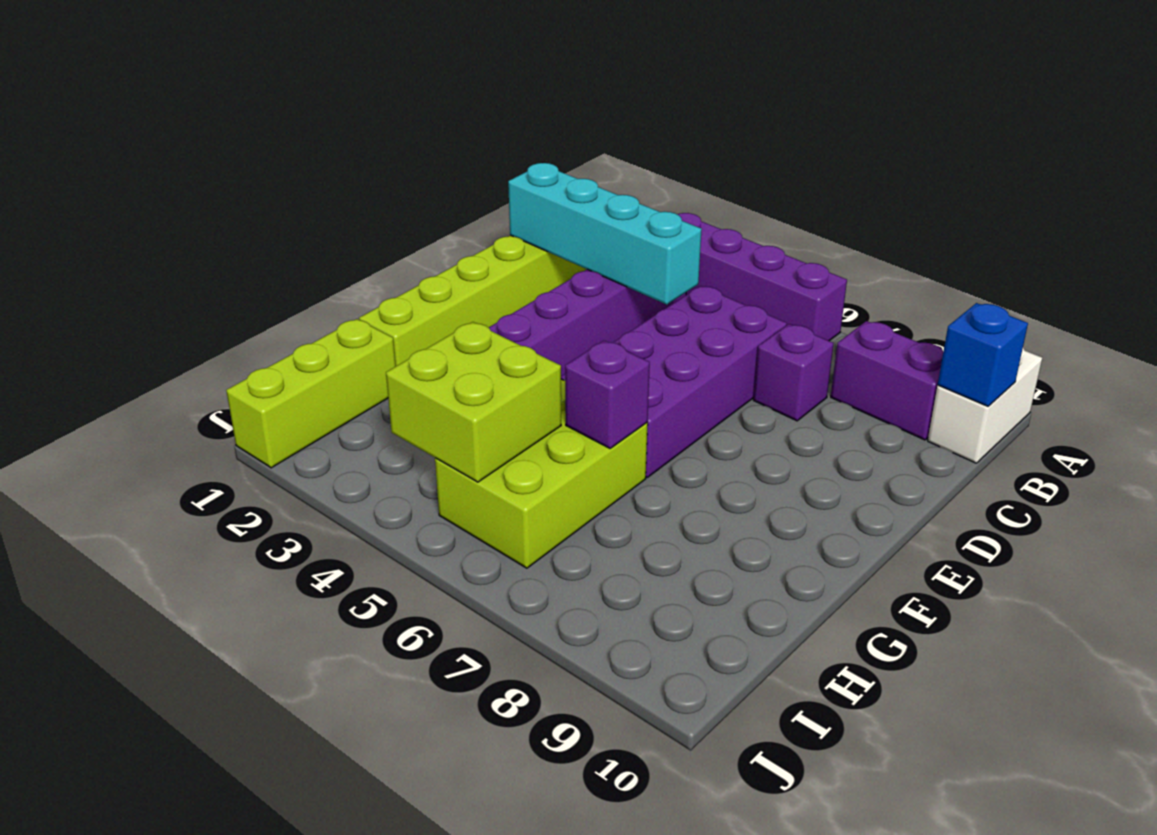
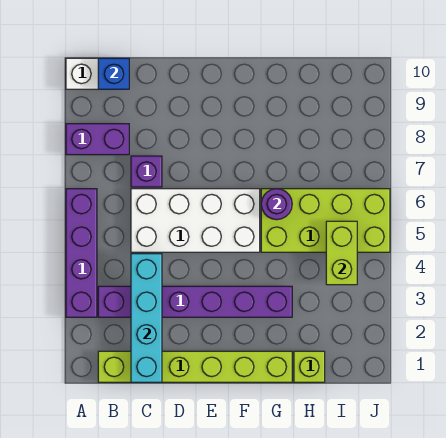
purple 1x2 brick [831,321,943,440] -> purple 1x2 brick turned to [66,124,129,155]
purple 2x4 brick [561,286,787,477] -> white 2x4 brick [131,189,260,252]
lime 2x3 brick [435,379,648,568] -> lime 2x4 brick [261,189,390,252]
purple 1x1 brick [565,341,650,448] -> purple 1x1 round brick [261,189,292,220]
lime 1x3 brick [226,319,396,468] -> lime 1x1 brick [294,351,325,382]
lime 2x2 brick [386,322,561,482] -> lime 1x2 brick [326,221,357,285]

